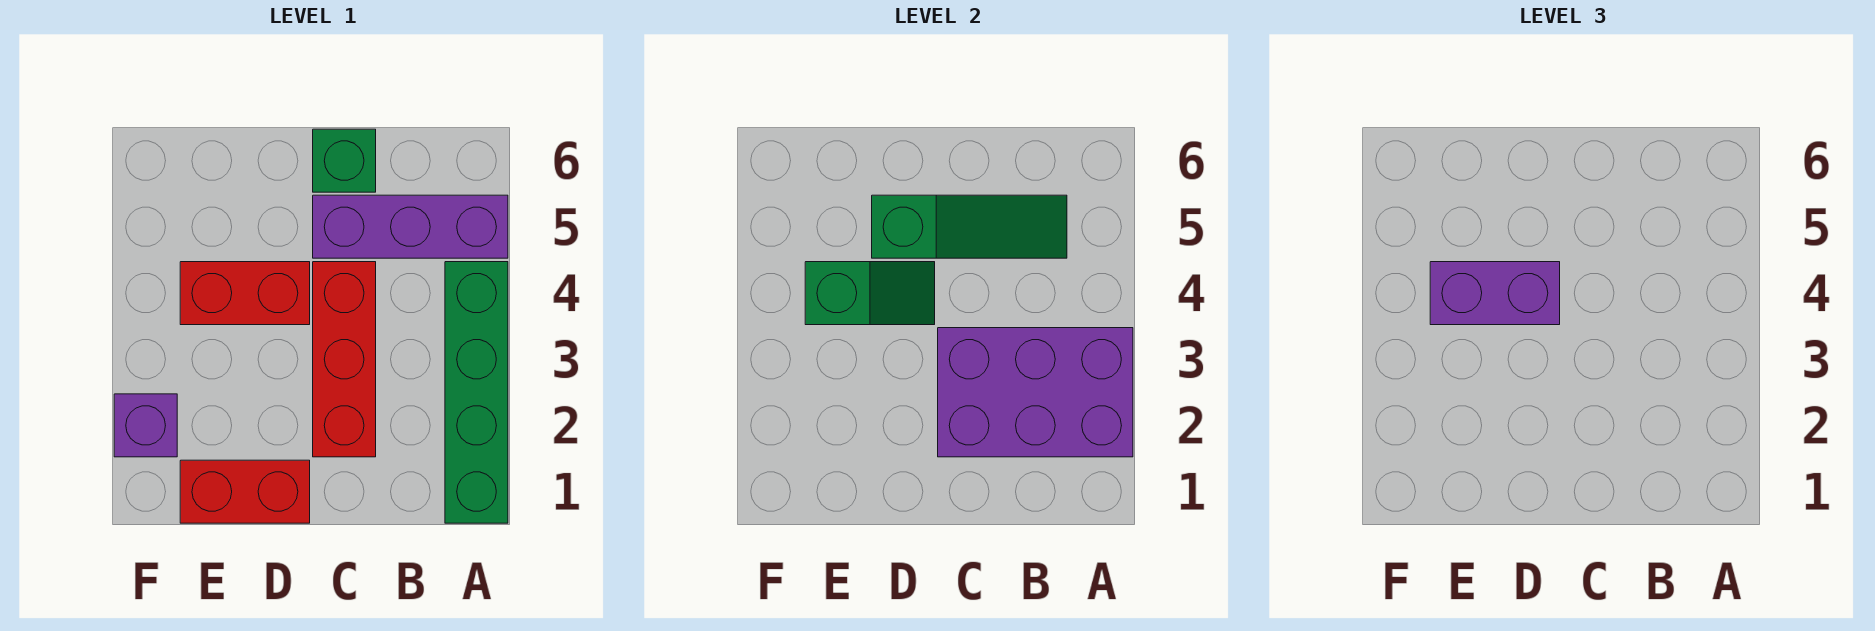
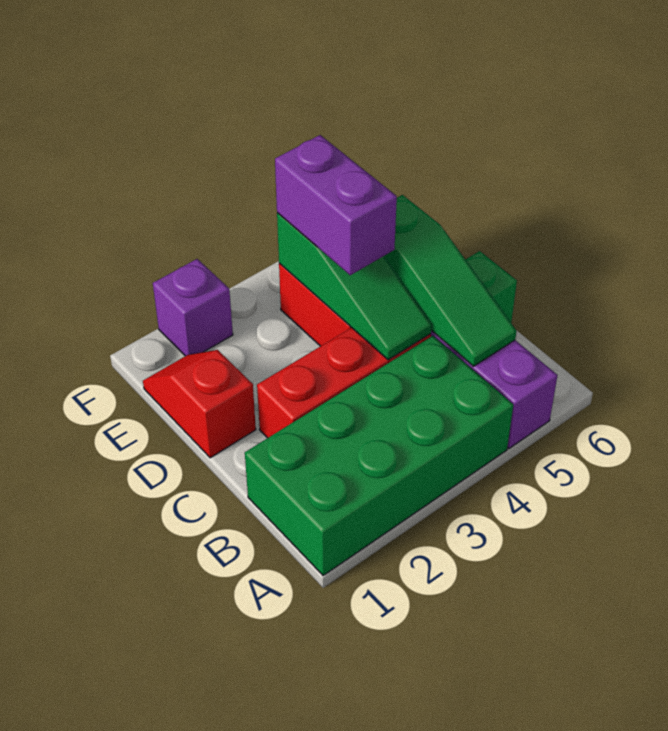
green 1x4 brick [445,262,508,523] -> green 2x4 brick [245,336,513,576]
purple 2x3 brick [938,328,1133,457] -> none
red 1x2 brick [180,460,310,523] -> red 1x2 slope [143,350,256,458]
green 1x2 slope [805,262,935,325] -> green 1x3 slope [277,213,432,360]

